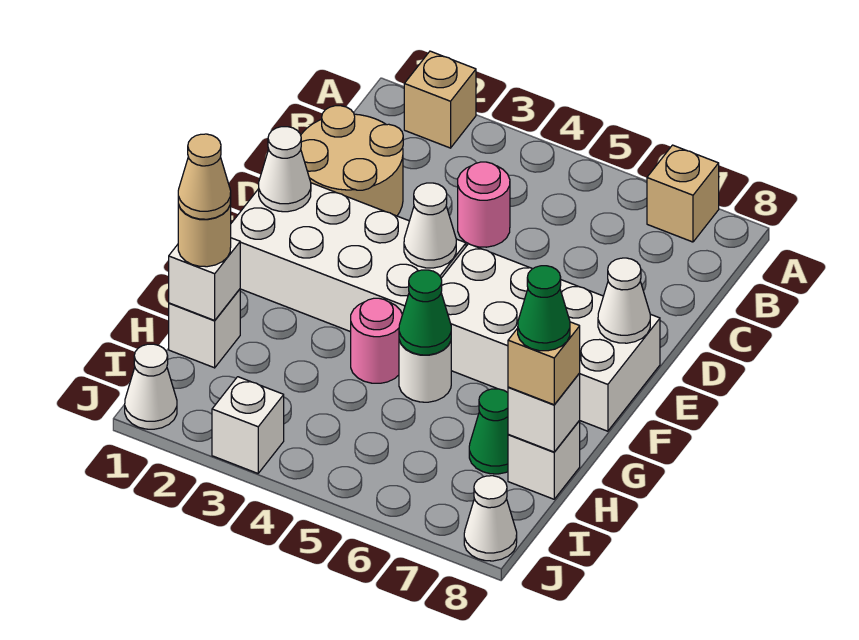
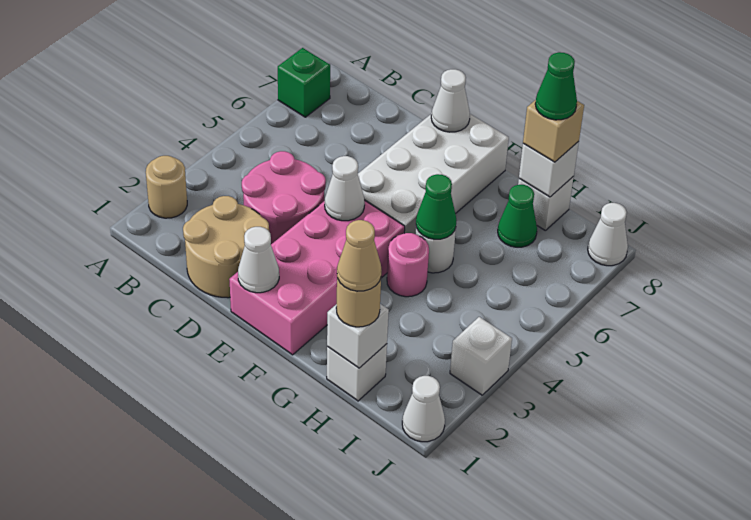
tan 1x1 brick [404,51,476,148] -> tan 1x1 round brick [146,156,187,218]
tan 1x1 brick [647,145,719,242] -> green 1x1 brick [278,48,330,117]
pink 1x1 round brick [458,162,510,247] -> pink 2x2 round brick [242,151,326,244]
white 2x4 brick [231,183,466,332] -> pink 2x4 brick [229,200,405,355]

